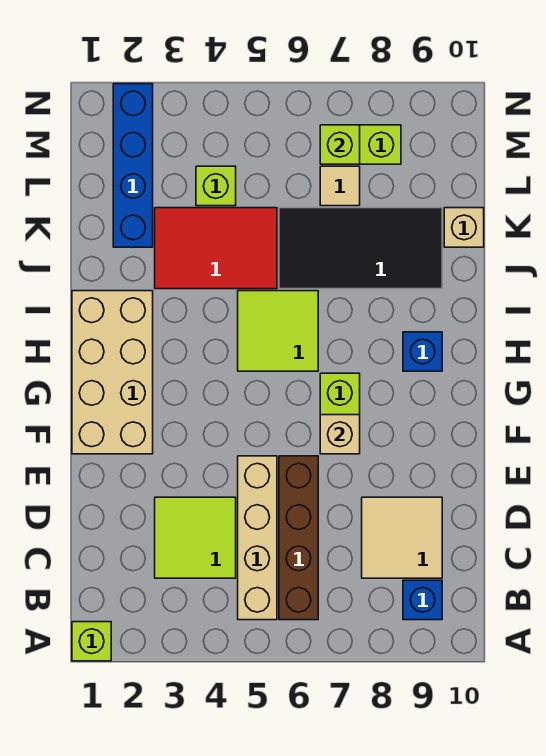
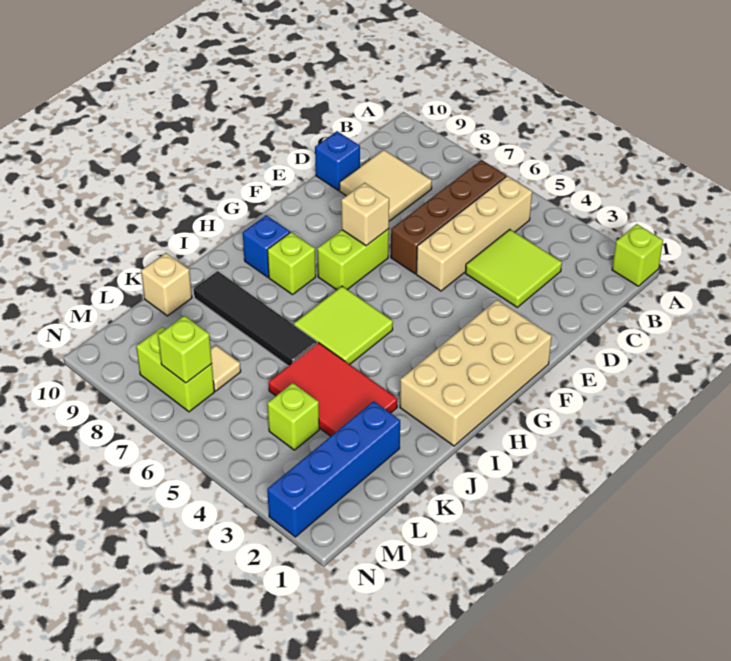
blue 1x1 brick [403,580,442,620] -> blue 1x1 brick moved to [315,131,360,191]
none -> lime 1x1 brick [267,232,316,295]
black 2x4 tile [279,208,442,289] -> black 1x4 tile [194,271,317,366]

